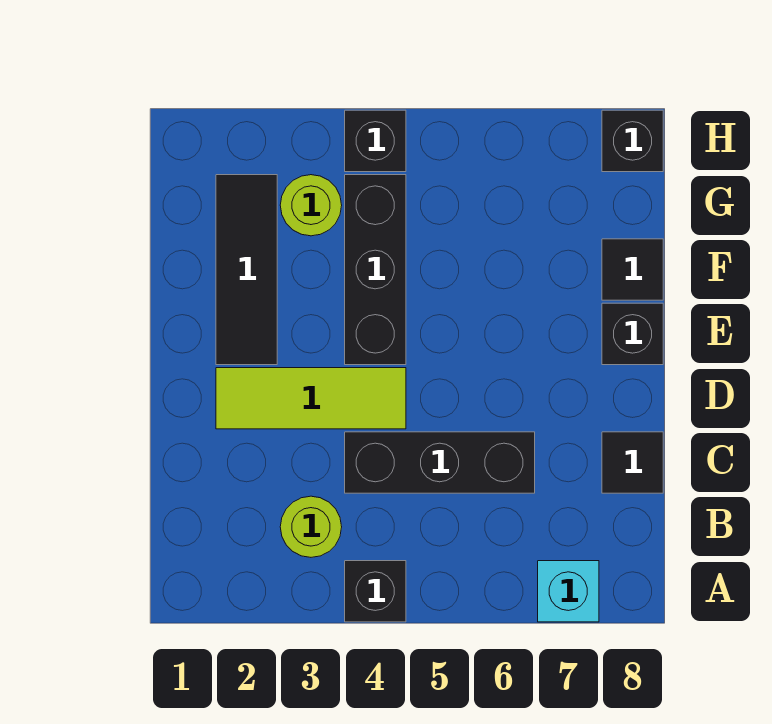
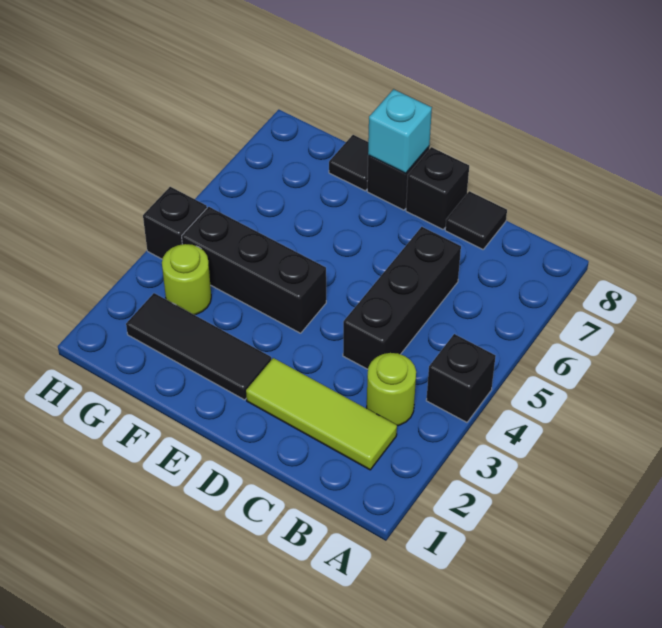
cyan 1x1 brick [538,561,599,622] -> cyan 1x1 brick moved to [368,89,432,173]
lime 1x3 tile [216,368,406,429] -> lime 1x3 tile turned to [246,358,397,470]
black 1x1 brick [602,110,663,172] -> black 1x1 brick moved to [406,147,469,229]

